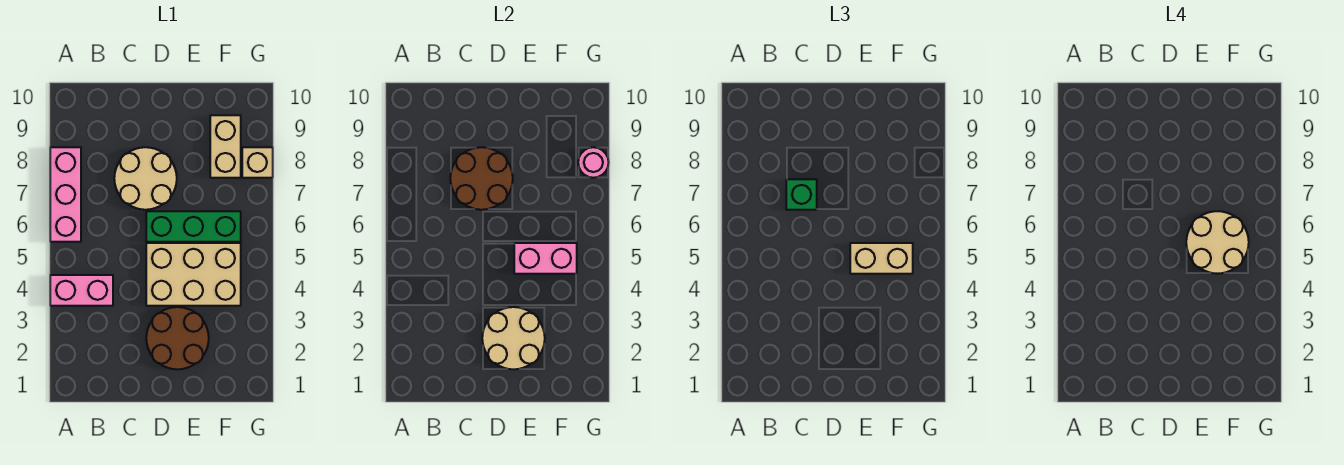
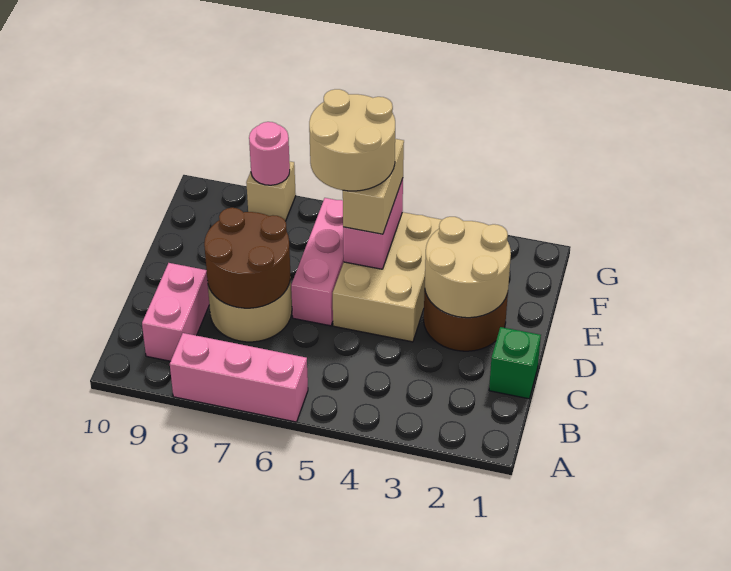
pink 1x2 brick [50,275,113,306] -> pink 1x2 brick moved to [142,263,209,361]
green 1x1 brick [786,179,817,210] -> green 1x1 brick moved to [489,327,541,399]
green 1x3 brick [146,211,241,242] -> pink 1x3 brick [291,198,344,326]
tan 1x2 brick [210,115,241,178] -> none

